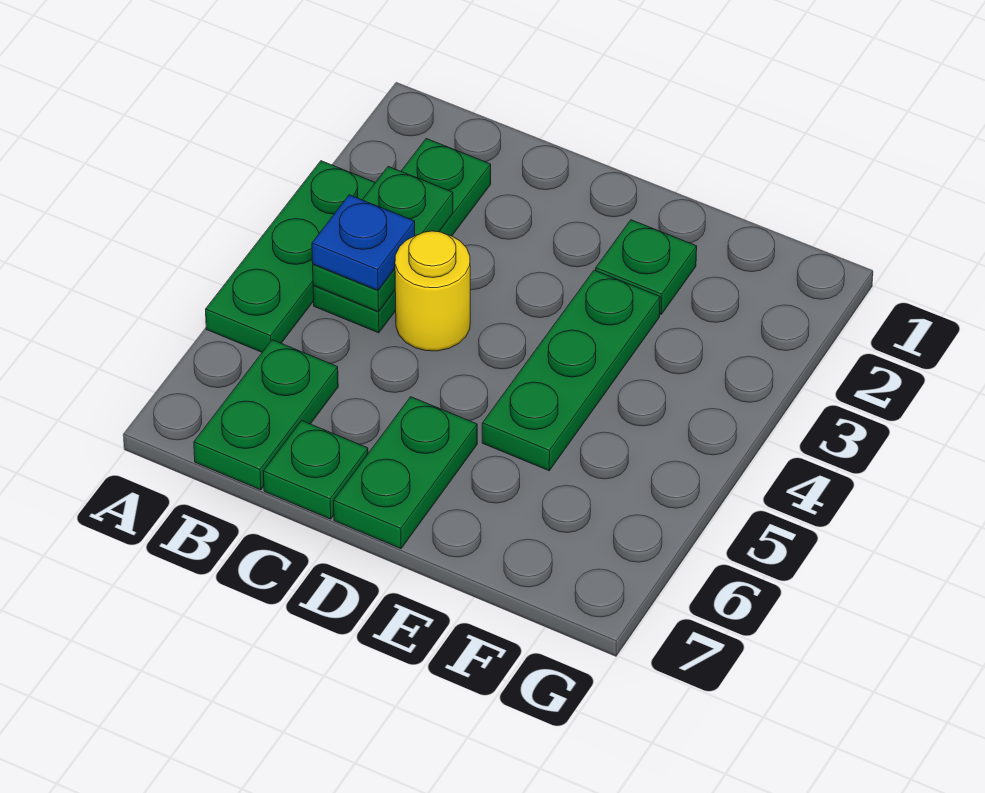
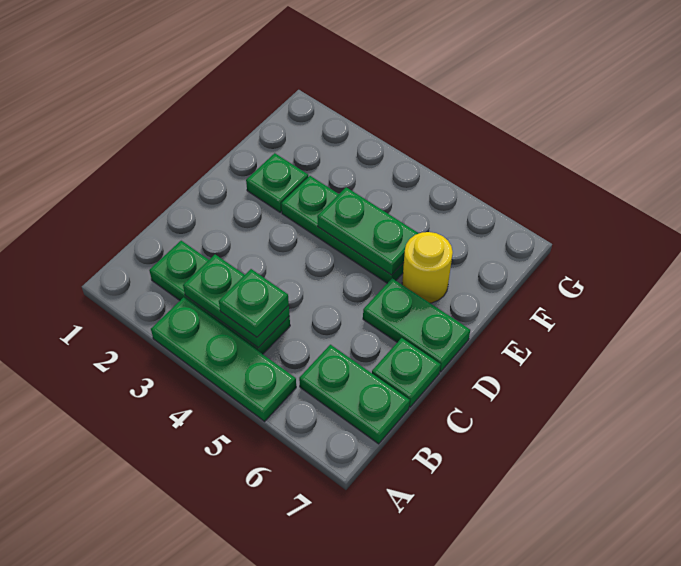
blue 1x1 plate [312,195,415,290] -> green 1x1 plate [219,269,289,337]
yellow 1x1 round brick [395,231,470,351] -> yellow 1x1 round brick moved to [402,232,453,303]
none -> green 1x2 plate [317,187,419,275]

